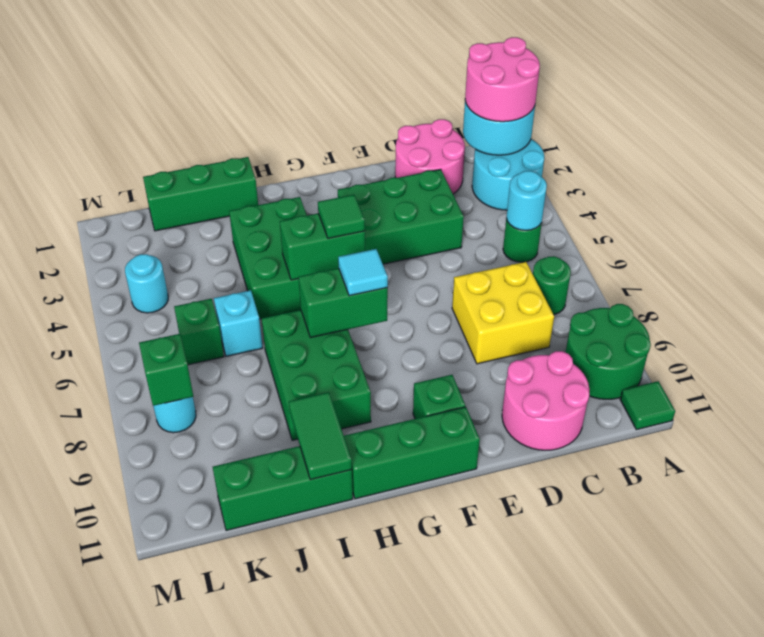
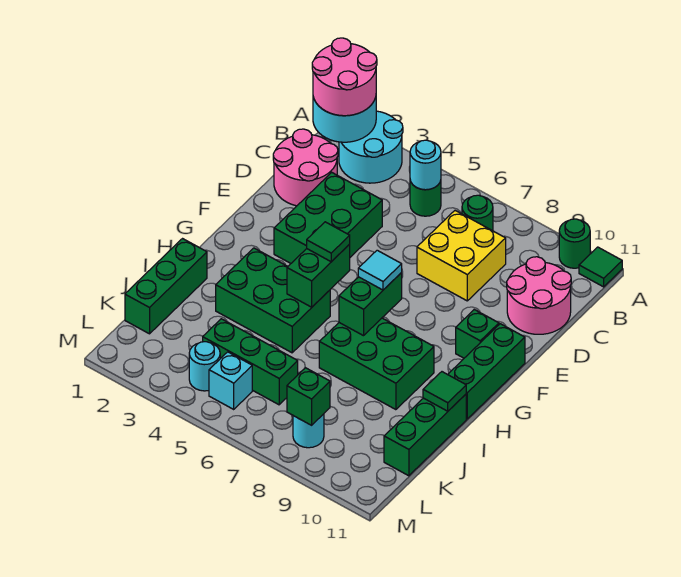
green 2x2 round brick [566,304,651,399] -> green 1x1 round brick [559,219,590,268]
green 1x2 tile [289,392,352,480] -> green 1x1 tile [423,372,466,411]
cyan 1x1 brick [214,290,263,356] -> cyan 1x1 brick moved to [209,352,252,409]
green 1x1 brick [174,299,224,365] -> green 1x3 brick [203,319,298,405]

